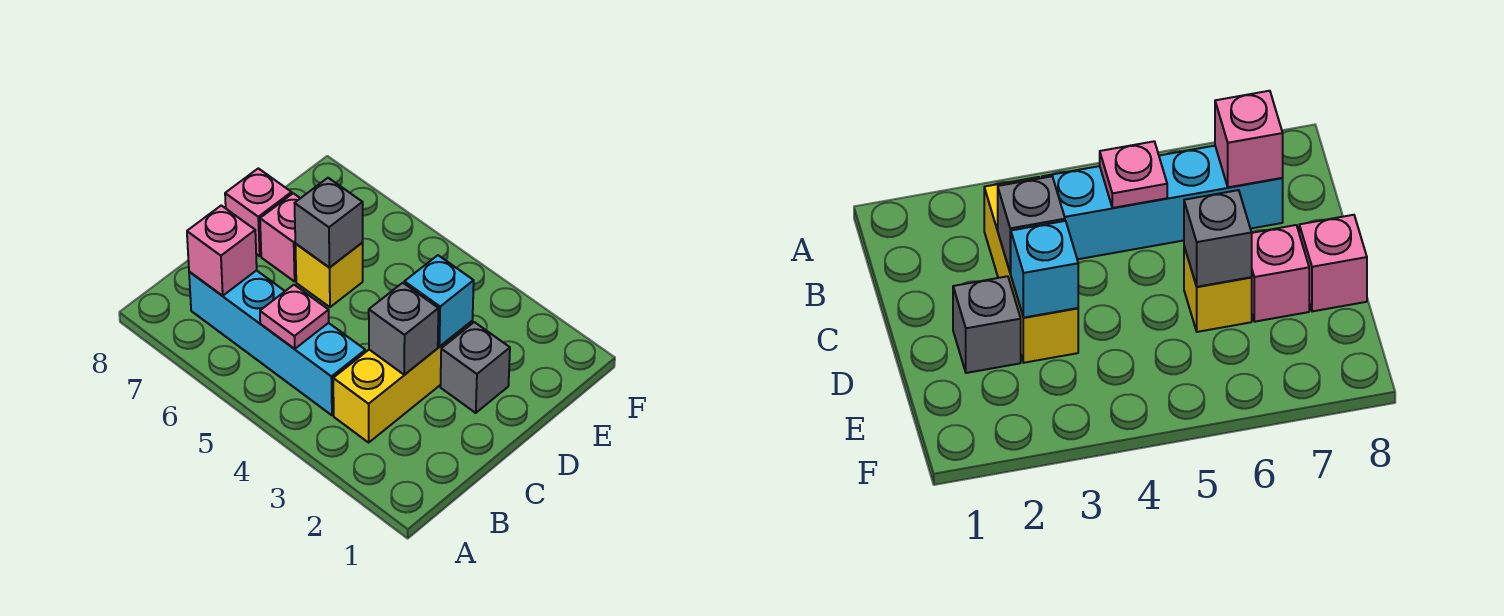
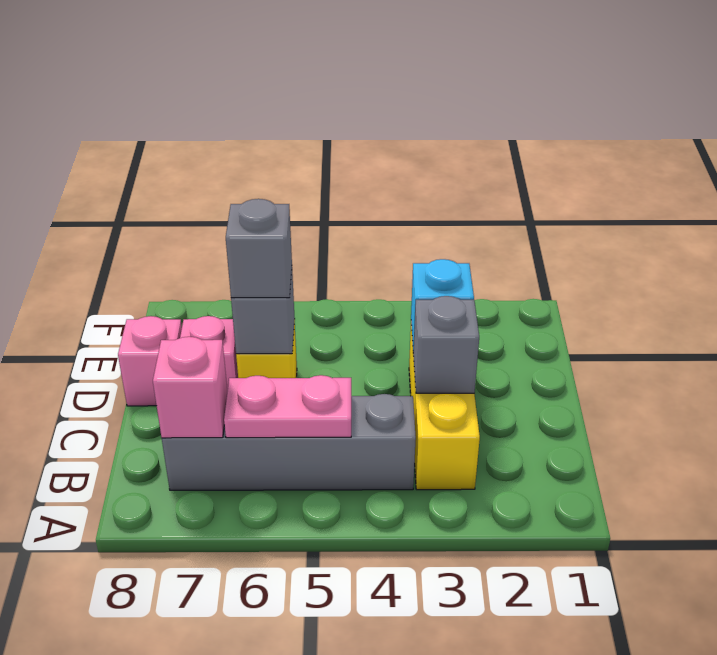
cyan 1x4 brick [189,270,365,415] -> grey 1x4 brick [162,394,416,490]
pink 1x1 plate [260,285,329,349] -> pink 1x2 plate [224,375,351,438]
grey 1x1 brick [440,322,510,413] -> grey 1x1 brick moved to [226,199,292,298]

